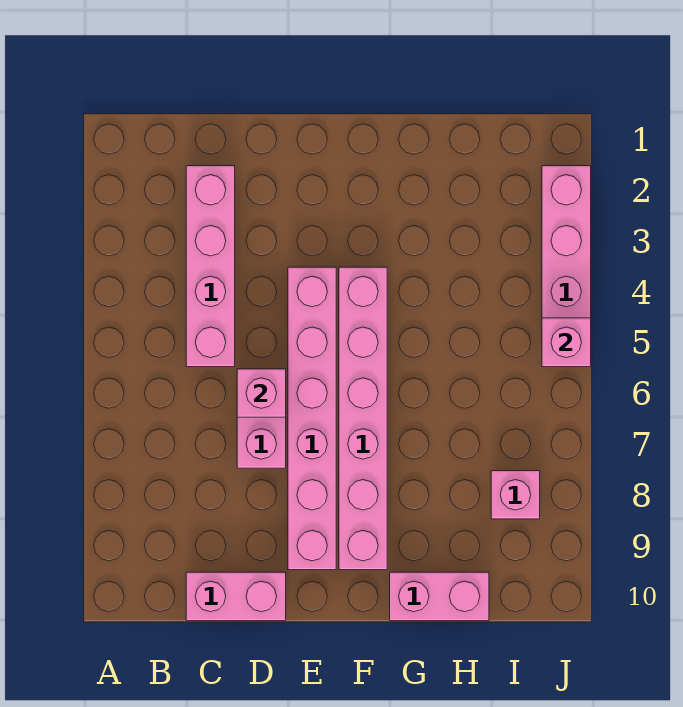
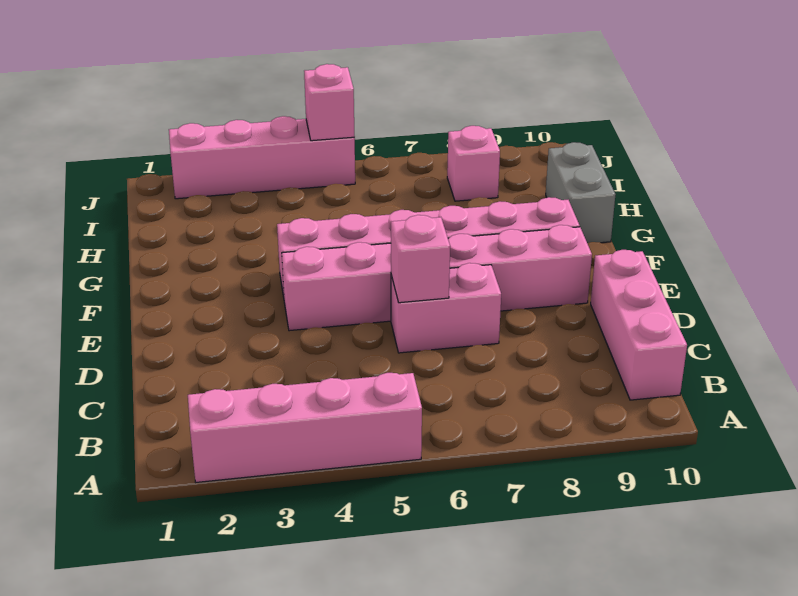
pink 1x4 brick [186,166,235,367] -> pink 1x4 brick moved to [188,373,422,482]
pink 1x2 brick [186,572,286,621] -> pink 1x3 brick [591,250,687,400]
pink 1x2 brick [390,572,489,621] -> grey 1x2 brick [546,142,615,243]

